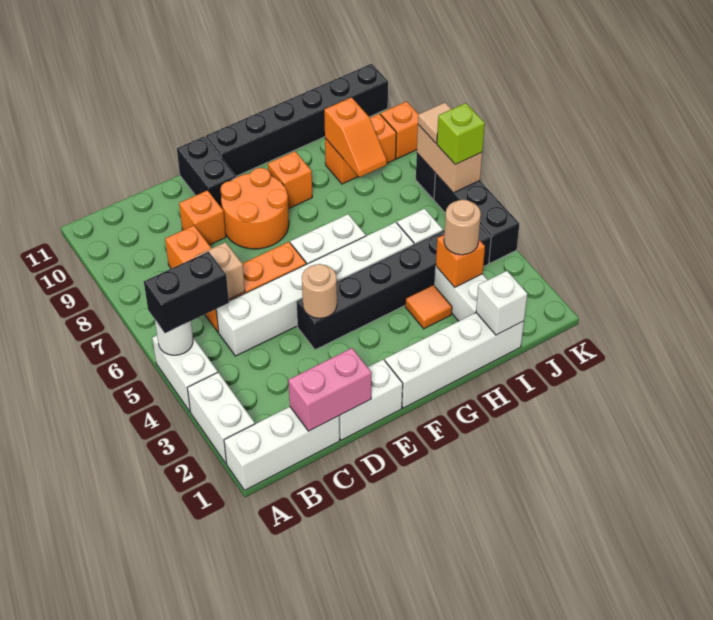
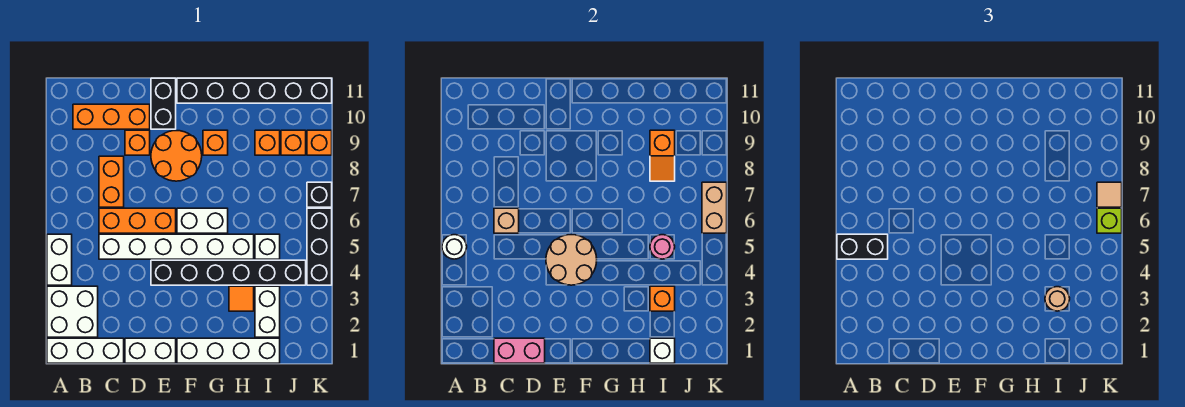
white 1x2 brick [187,373,255,463] -> white 2x2 brick [47,286,98,337]
none -> orange 1x3 brick [73,104,150,129]
tan 1x1 round brick [302,264,337,318] -> tan 2x2 round brick [546,235,597,285]
none -> pink 1x1 round brick [650,235,675,259]

